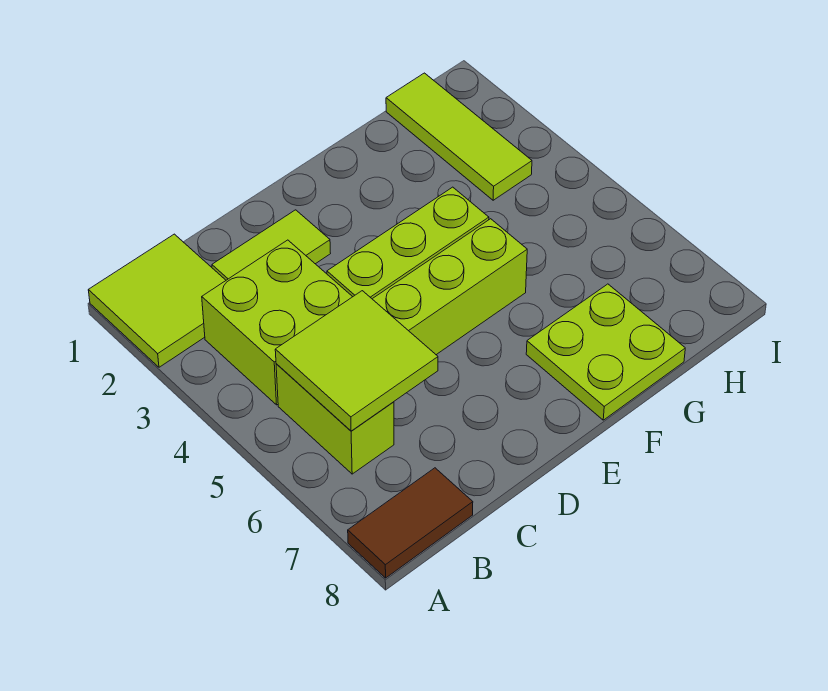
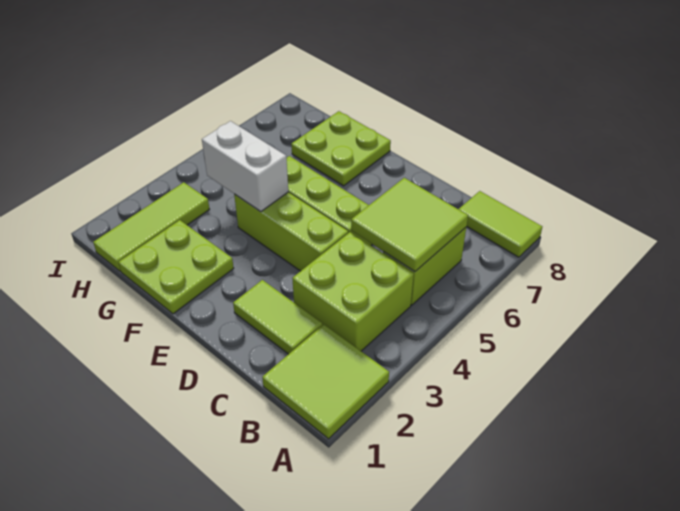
brown 1x2 tile [348,468,473,578] -> lime 1x2 tile [459,191,542,257]
none -> lime 2x2 plate [118,220,234,314]
none -> white 1x2 brick [202,121,288,212]

